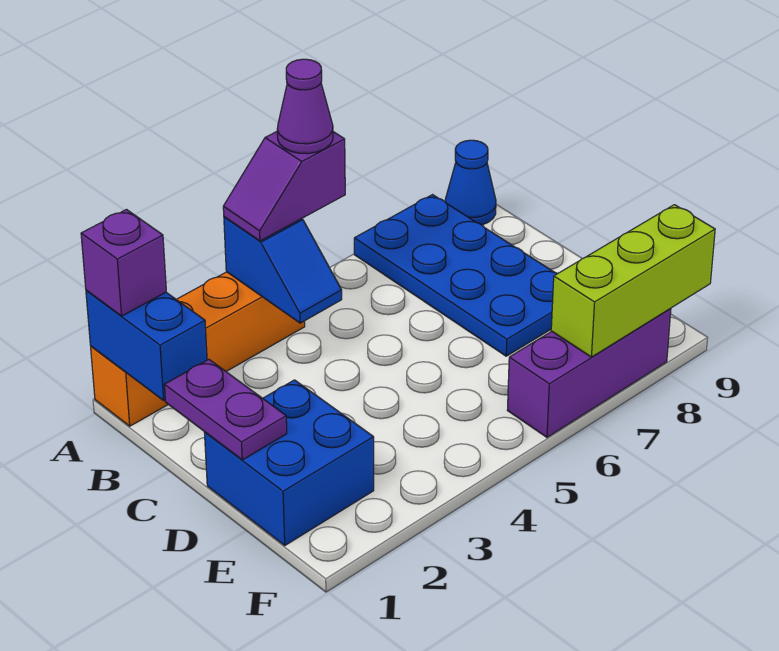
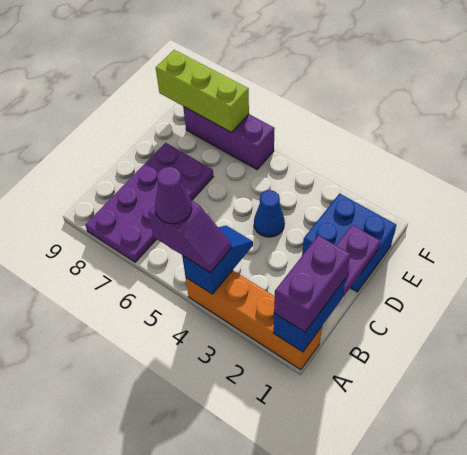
purple 1x1 brick [81,210,166,316] -> purple 1x2 brick [274,235,350,332]
blue 2x4 plate [354,195,557,356] -> purple 2x4 plate [85,143,213,262]
blue 1x1 cone [445,140,496,225] -> blue 1x1 cone moved to [254,190,285,237]

